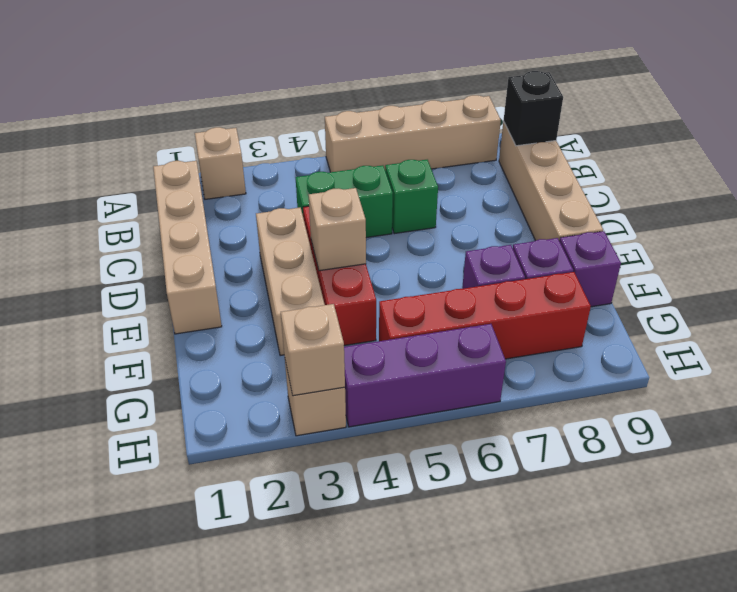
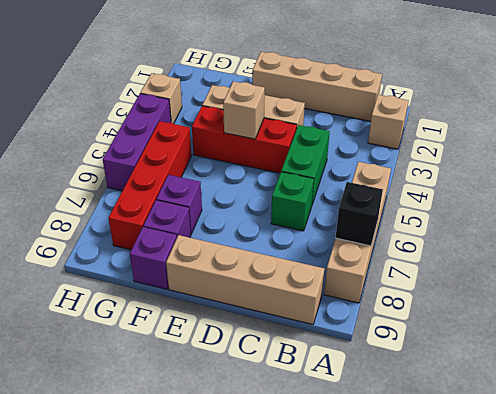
black 1x1 brick [504,71,563,146] -> black 1x1 brick moved to [336,182,383,246]
tan 1x1 brick [281,304,345,396] -> none

